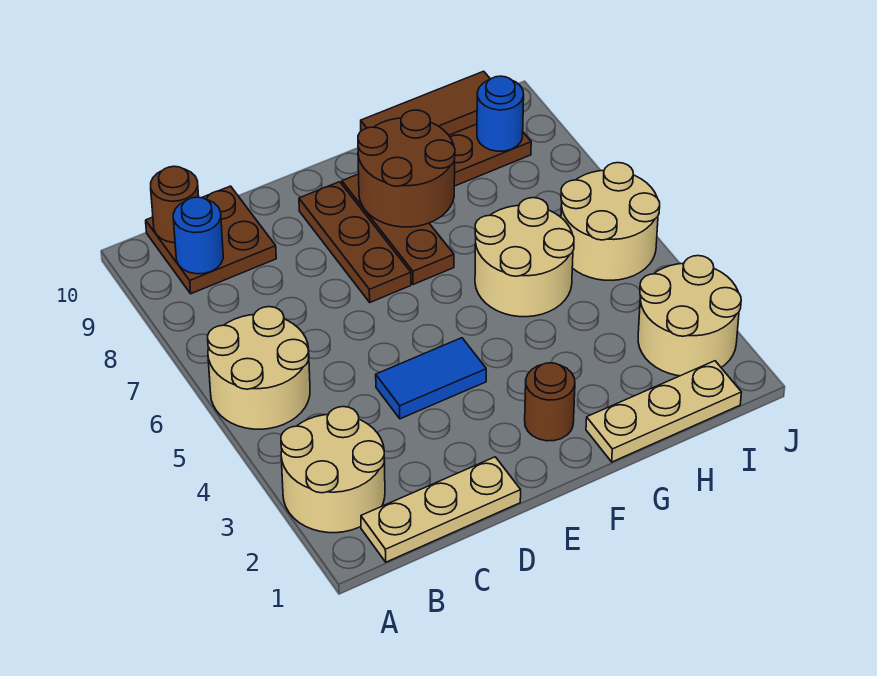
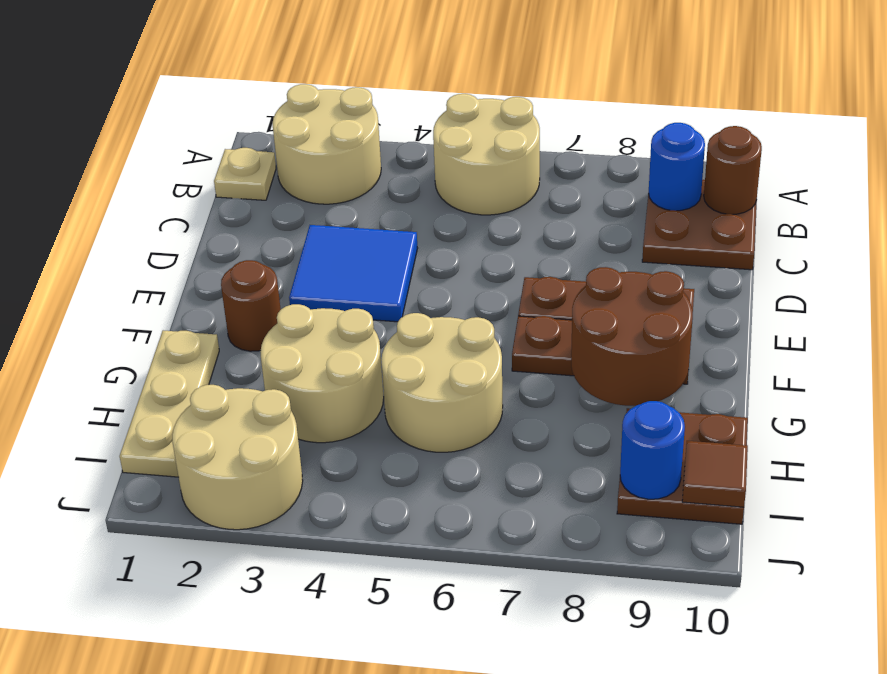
tan 1x3 plate [361,457,521,562] -> tan 1x1 plate [214,148,276,200]
blue 1x2 tile [376,338,486,419] -> blue 2x2 tile [289,225,418,322]
brown 1x3 tile [361,71,490,135] -> brown 1x1 tile [682,441,748,507]
tan 2x2 round brick [561,163,660,280] -> tan 2x2 round brick moved to [260,304,384,443]

